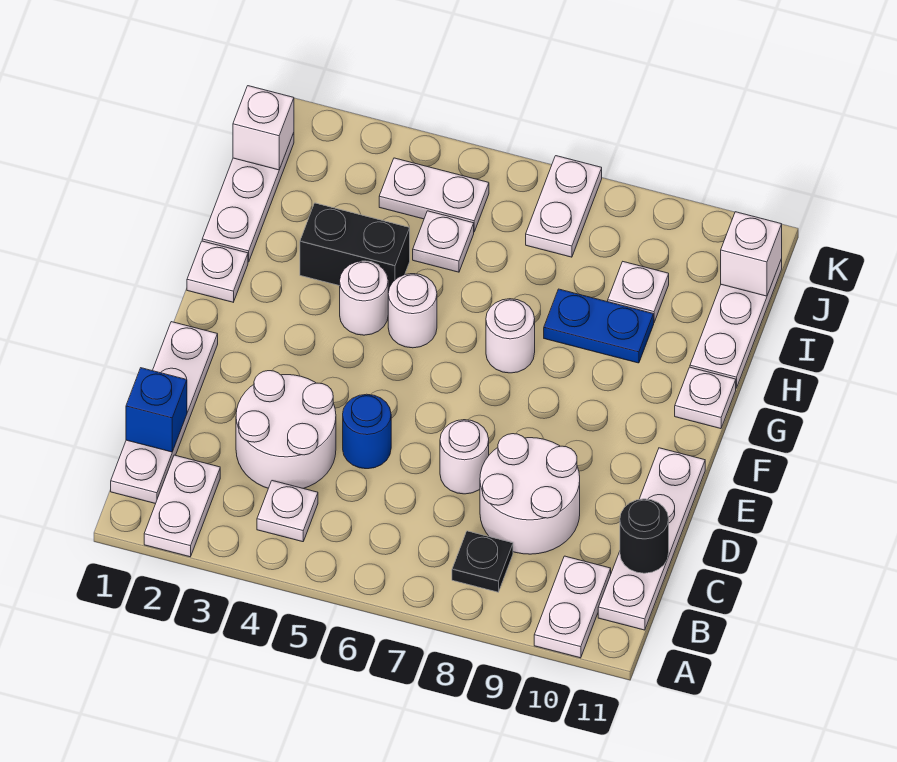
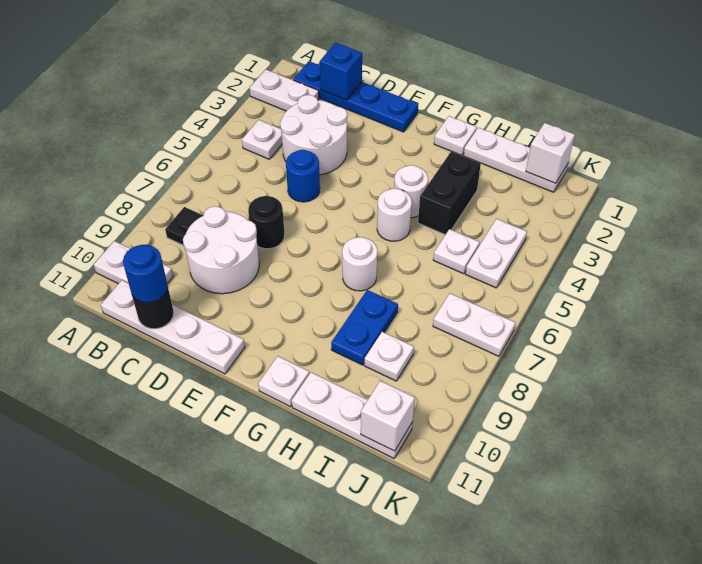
white 1x4 plate [111,322,218,504] -> blue 1x4 plate [293,61,418,132]
none -> blue 1x1 round brick [123,245,168,303]
white 1x1 round brick [440,420,489,494] -> black 1x1 round brick [248,196,285,249]

